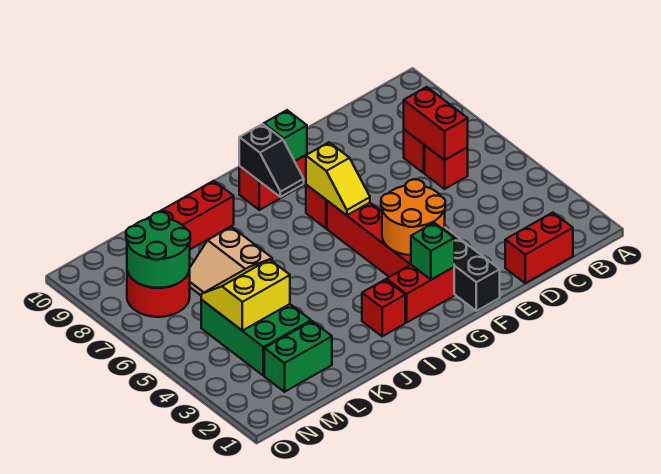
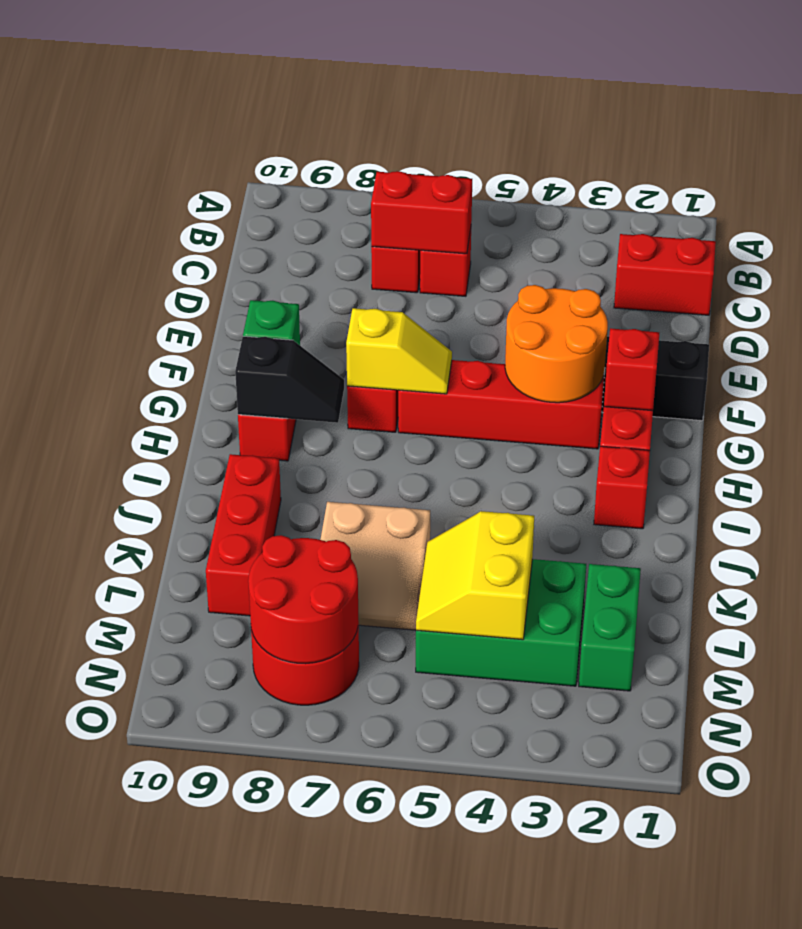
red 1x2 brick [505,213,573,283] -> red 1x2 brick turned to [614,234,716,315]
green 1x1 brick [411,223,454,280] -> red 1x1 brick [604,328,659,411]
green 2x2 round brick [126,212,190,288] -> red 2x2 round brick [248,535,358,664]

